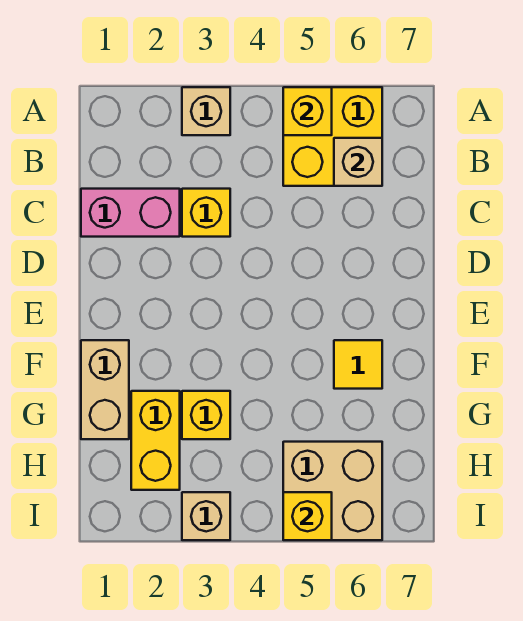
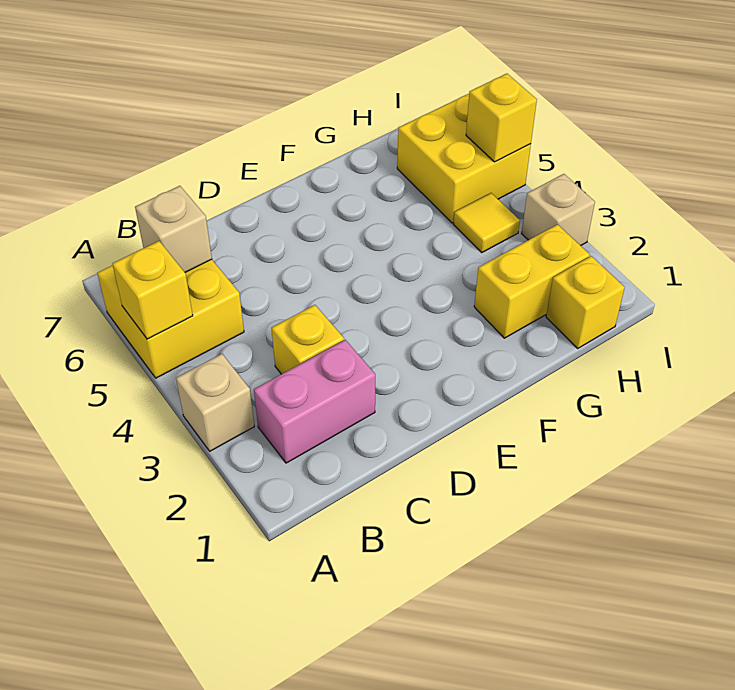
pink 1x2 brick [81,189,180,237] -> pink 1x2 brick turned to [254,340,375,463]
tan 1x2 brick [81,340,129,439] -> none
yellow 1x1 tile [334,340,382,389] -> yellow 1x1 tile moved to [454,193,520,252]
yellow 1x1 brick [182,391,230,439] -> yellow 1x1 brick moved to [546,256,625,349]
tan 2x2 brick [283,442,382,540] -> yellow 2x2 brick [397,94,531,223]

